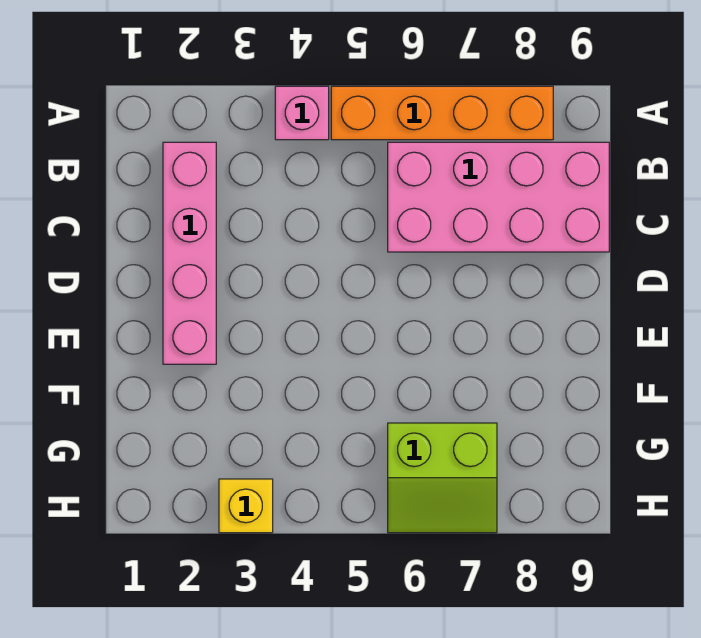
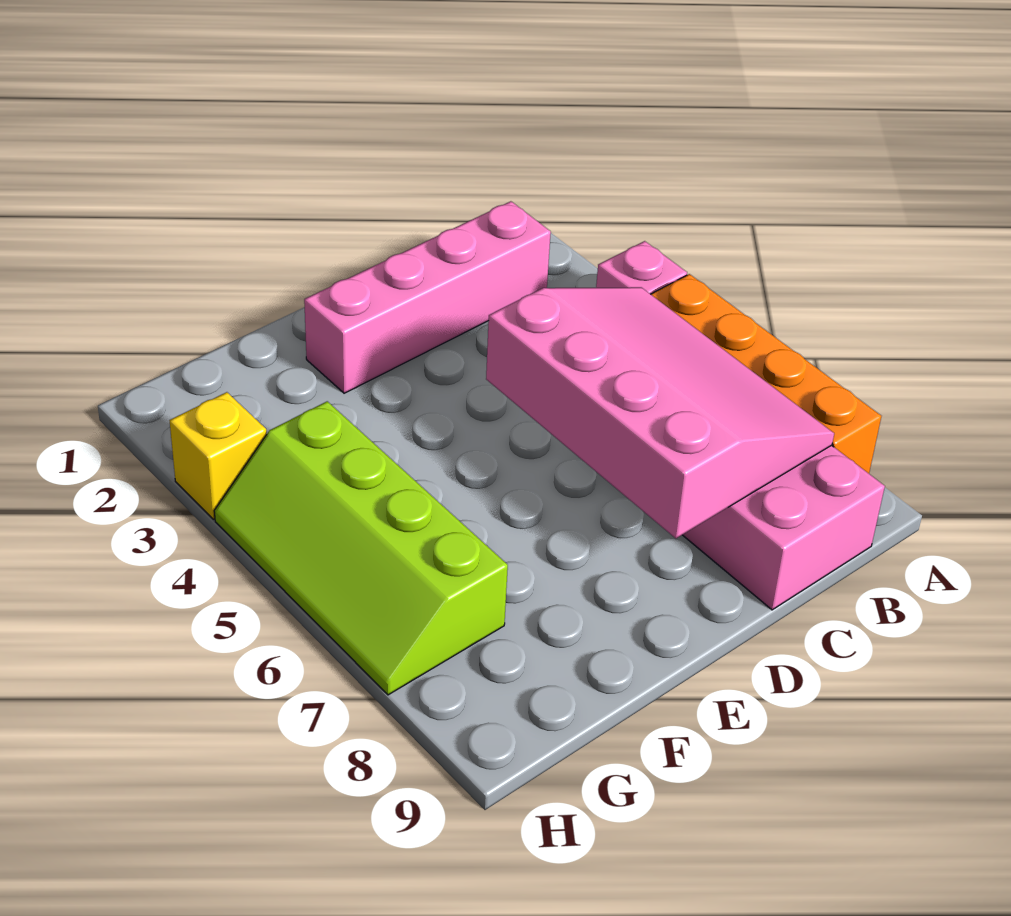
none -> pink 3x4 slope [486,287,834,538]
lime 2x2 slope [388,423,497,533] -> lime 2x4 slope [214,401,508,695]

